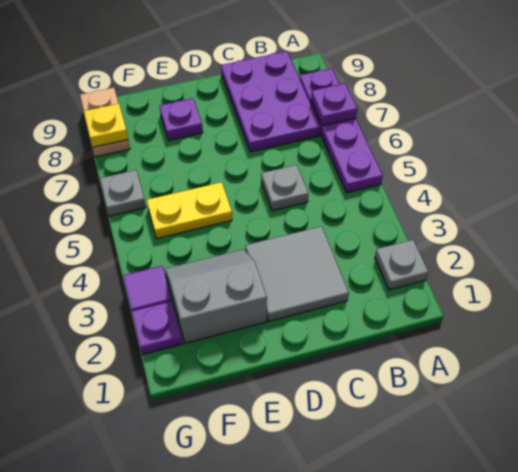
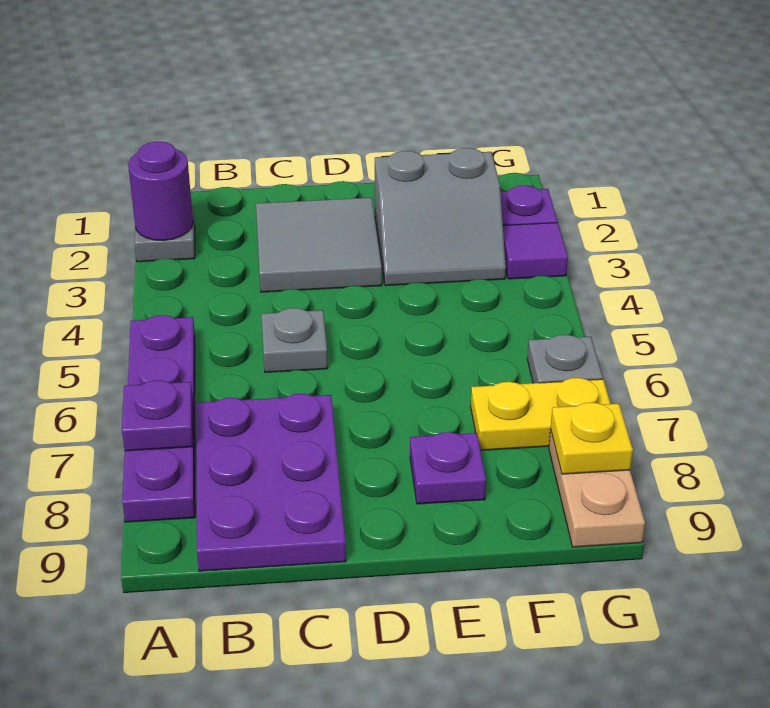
none -> purple 1x1 round brick [128,142,193,240]
yellow 1x2 plate [147,182,232,238] -> yellow 1x2 plate moved to [471,378,611,450]

